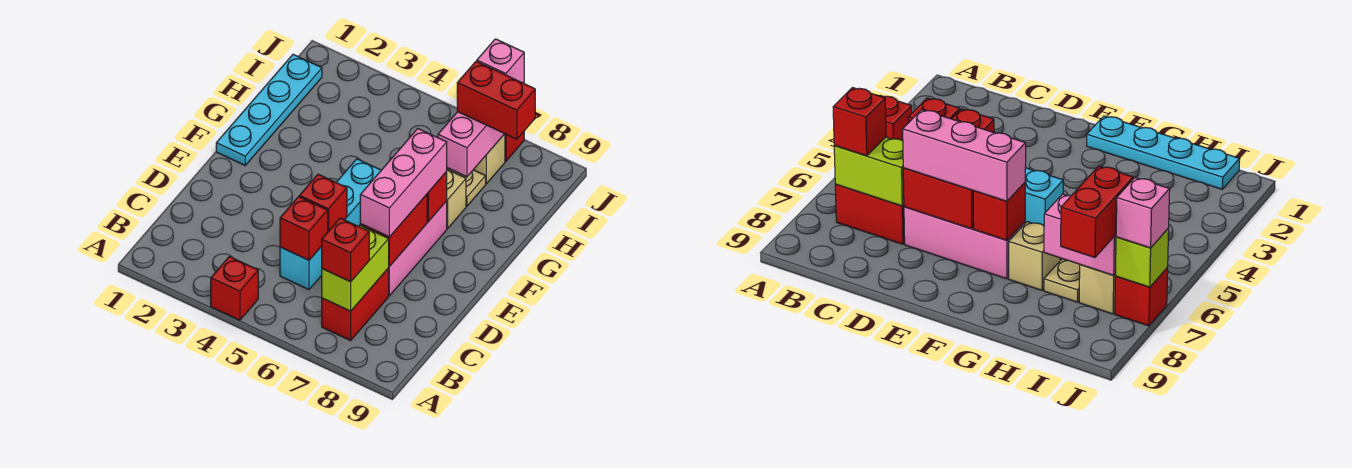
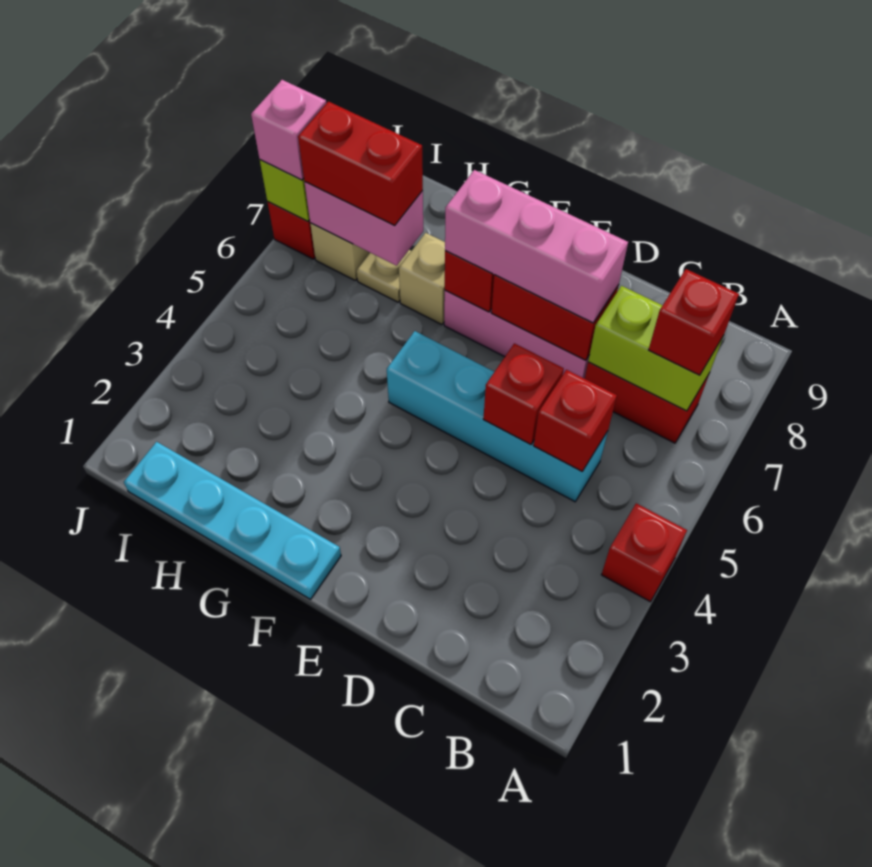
red 1x2 brick [457,61,535,139] -> red 1x2 brick turned to [298,102,423,226]

